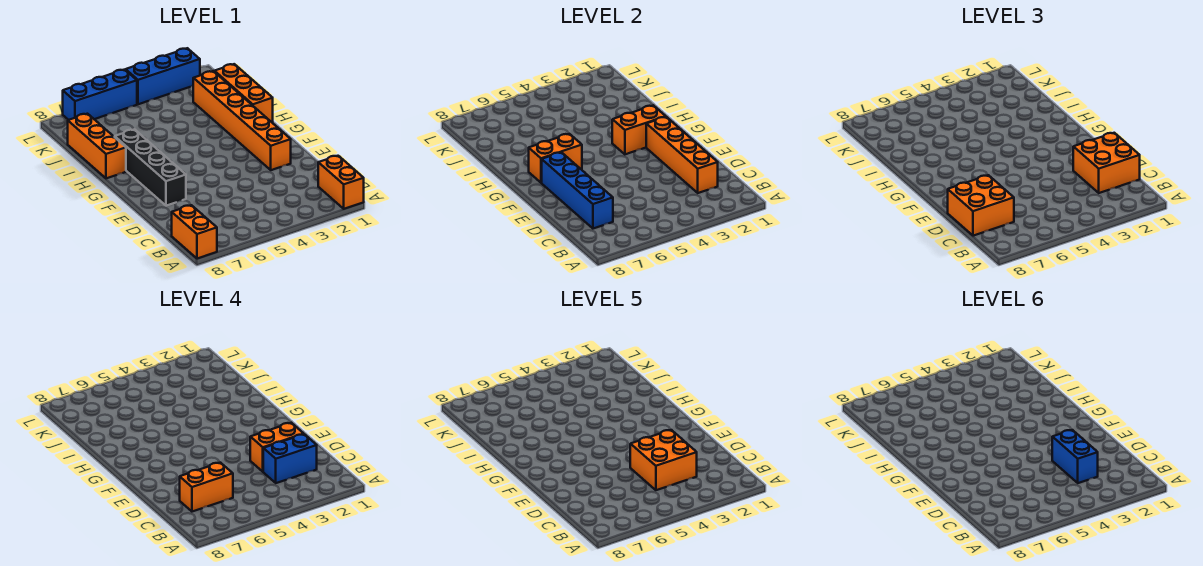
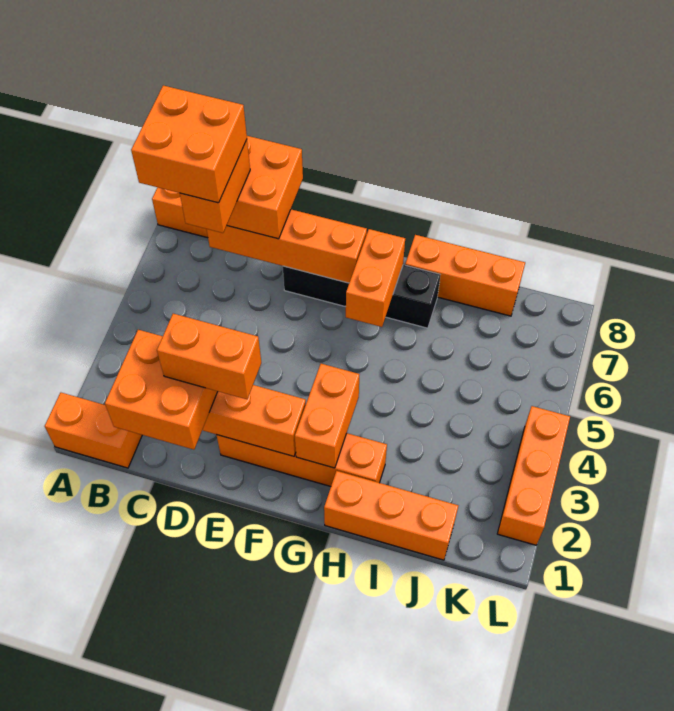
blue 1x2 brick [263,434,317,483] -> none
orange 2x2 brick [630,430,697,490] -> orange 2x2 brick moved to [131,86,247,203]
blue 1x2 brick [1052,430,1098,483] -> none
blue 1x4 brick [542,152,613,229] -> orange 1x4 brick [207,209,367,283]
orange 1x2 brick [250,423,303,472] -> orange 1x2 brick turned to [157,314,261,399]
orange 1x6 brick [193,71,291,170] -> orange 1x4 brick [217,433,387,486]
blue 1x3 brick [126,48,200,104] -> orange 1x3 brick [497,406,570,545]
blue 1x3 brick [63,70,137,120] -> none

